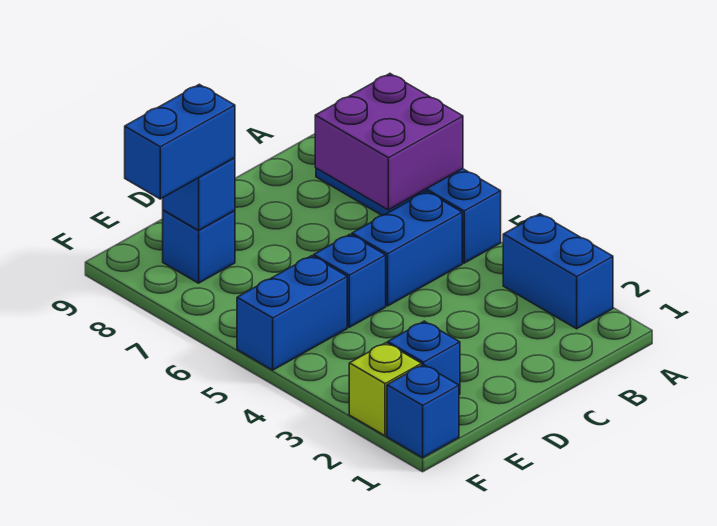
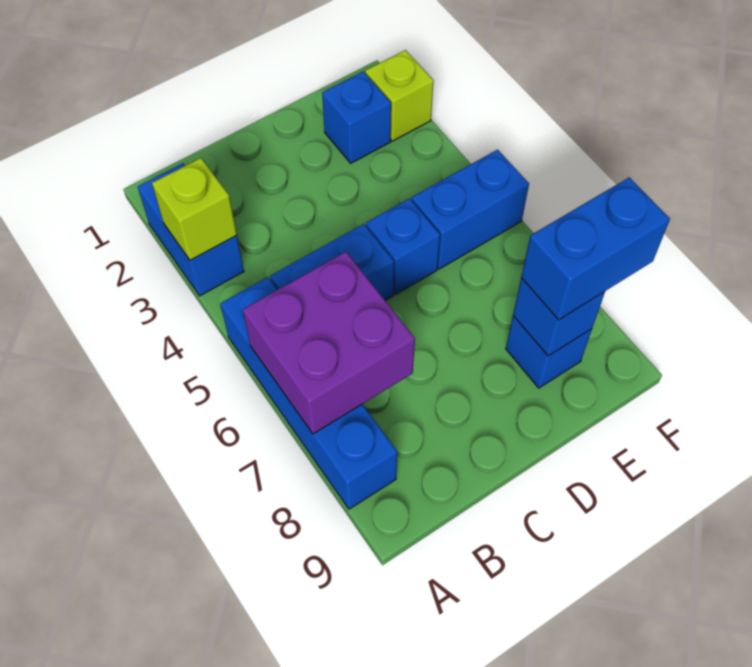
none -> lime 1x1 brick [152,158,237,260]
blue 1x1 brick [387,364,459,458] -> none

